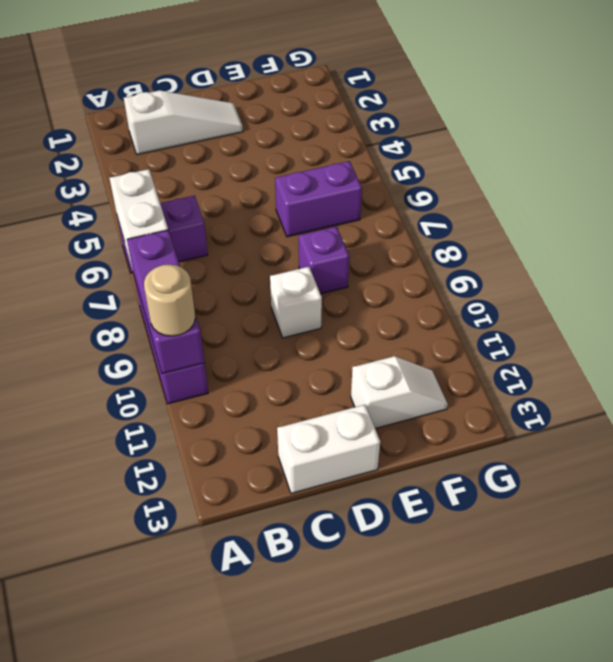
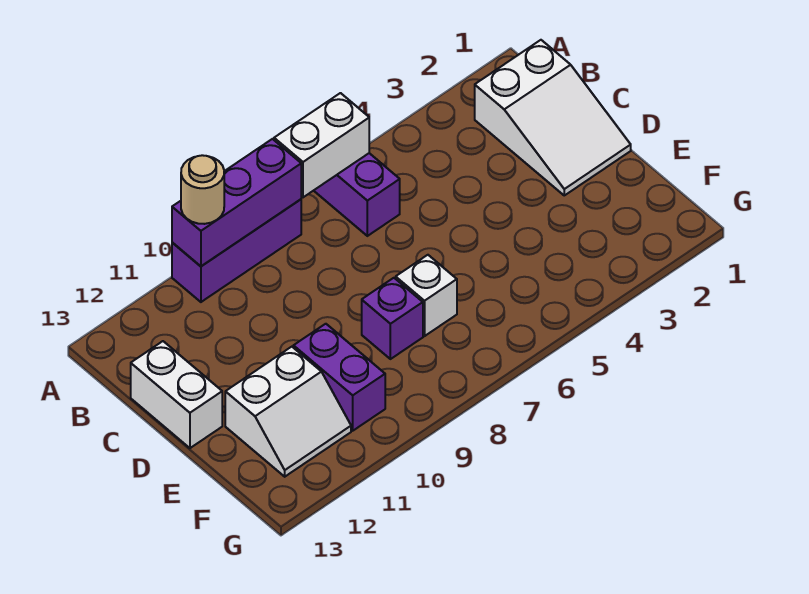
white 1x3 slope [124,90,243,155] -> white 2x3 slope [475,40,631,195]
white 1x1 brick [270,267,322,338] -> white 1x1 brick moved to [396,255,457,336]
purple 1x2 brick [275,161,362,237] -> purple 1x2 brick moved to [293,324,385,431]
white 1x2 slope [351,356,448,429] -> white 2x2 slope [225,347,351,477]

